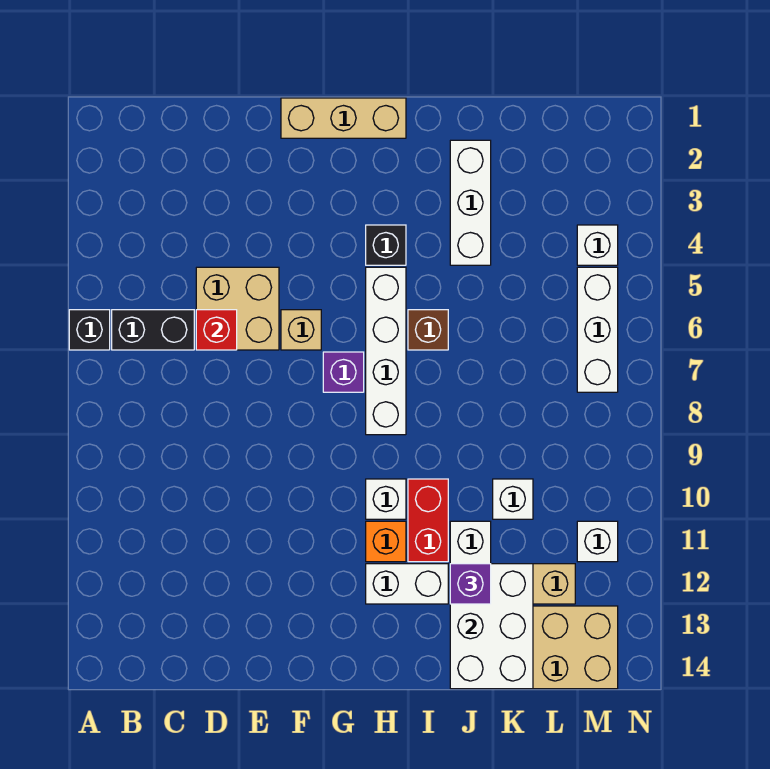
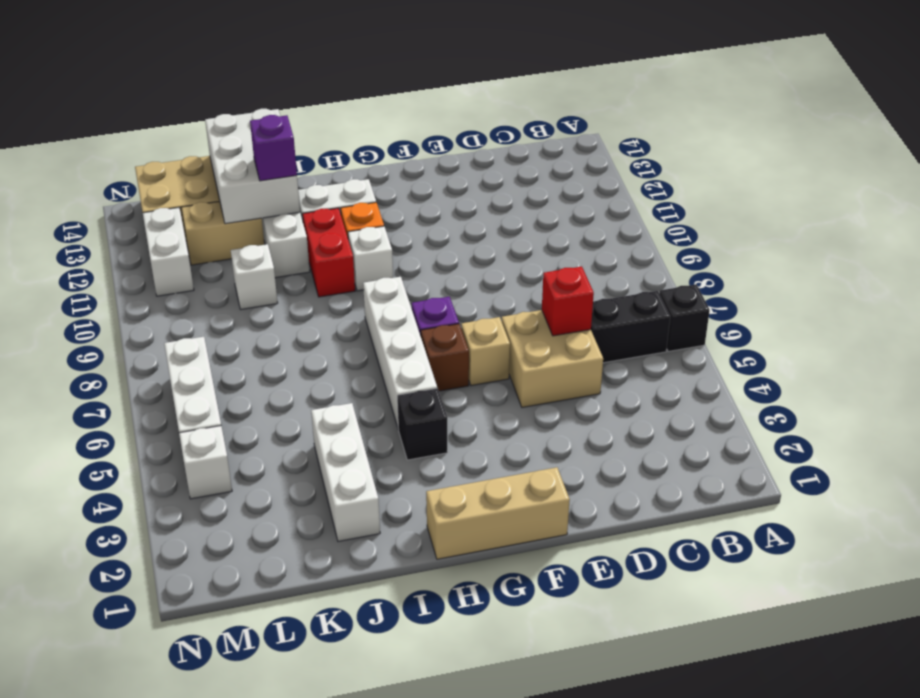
brown 1x1 brick [408,310,448,350] -> brown 1x1 brick moved to [421,324,469,391]
white 1x1 brick [577,521,618,562] -> white 1x2 brick [143,208,194,296]

